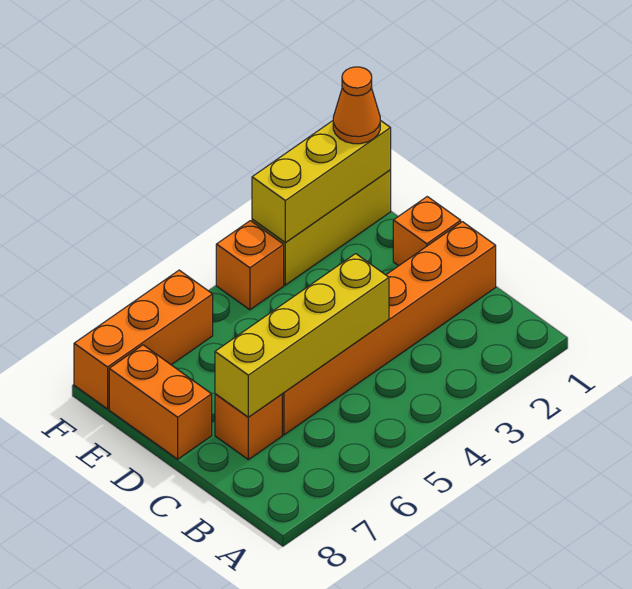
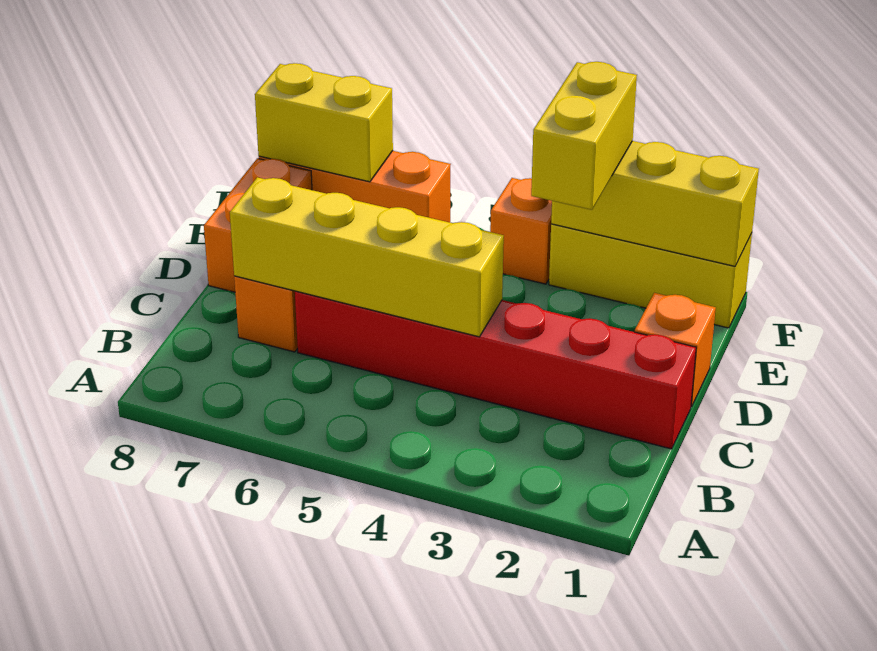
orange 1x6 brick [282,222,496,435] -> red 1x6 brick [295,291,696,449]
none -> yellow 1x2 brick [531,62,637,210]
orange 1x1 cone [333,67,380,144] -> none
none -> yellow 1x2 brick [255,63,393,182]

